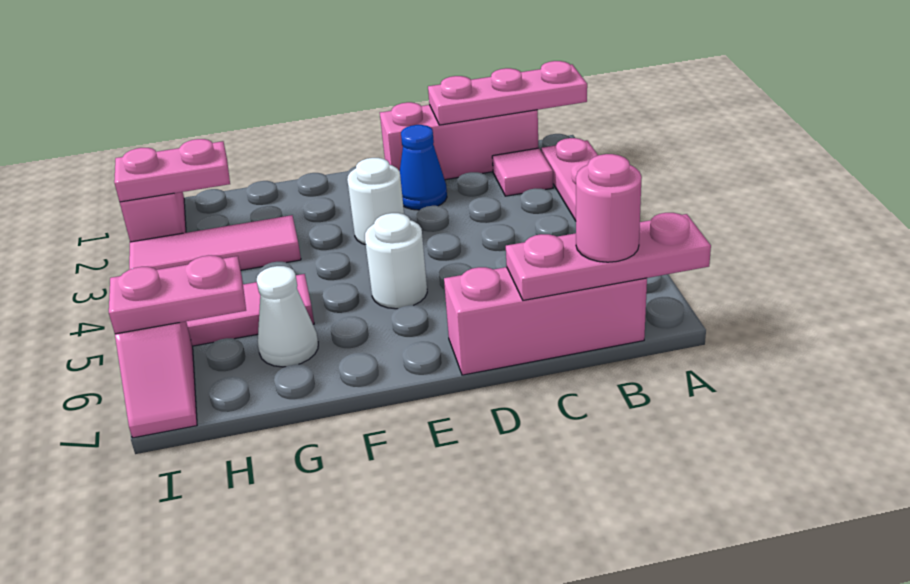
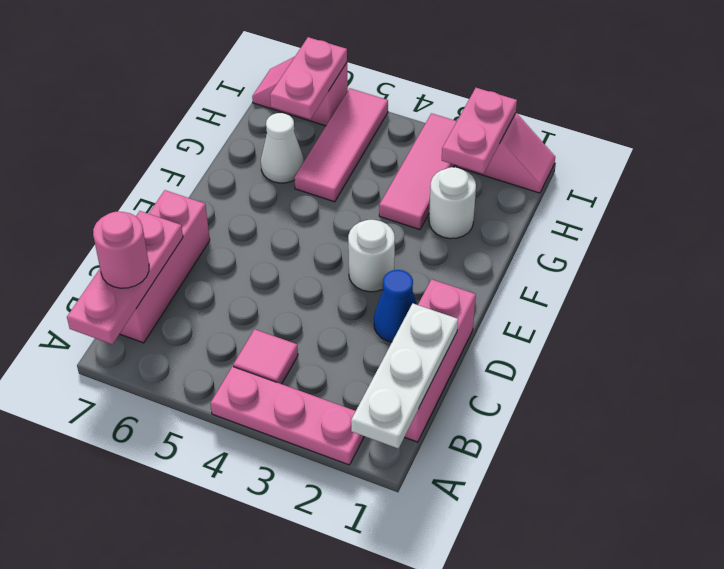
pink 1x3 plate [428,61,587,125] -> white 1x3 plate [351,304,458,449]
pink 1x1 tile [492,148,553,196] -> pink 1x1 tile moved to [233,329,298,384]
white 1x1 round brick [365,213,427,309] -> white 1x1 round brick moved to [429,167,476,239]

